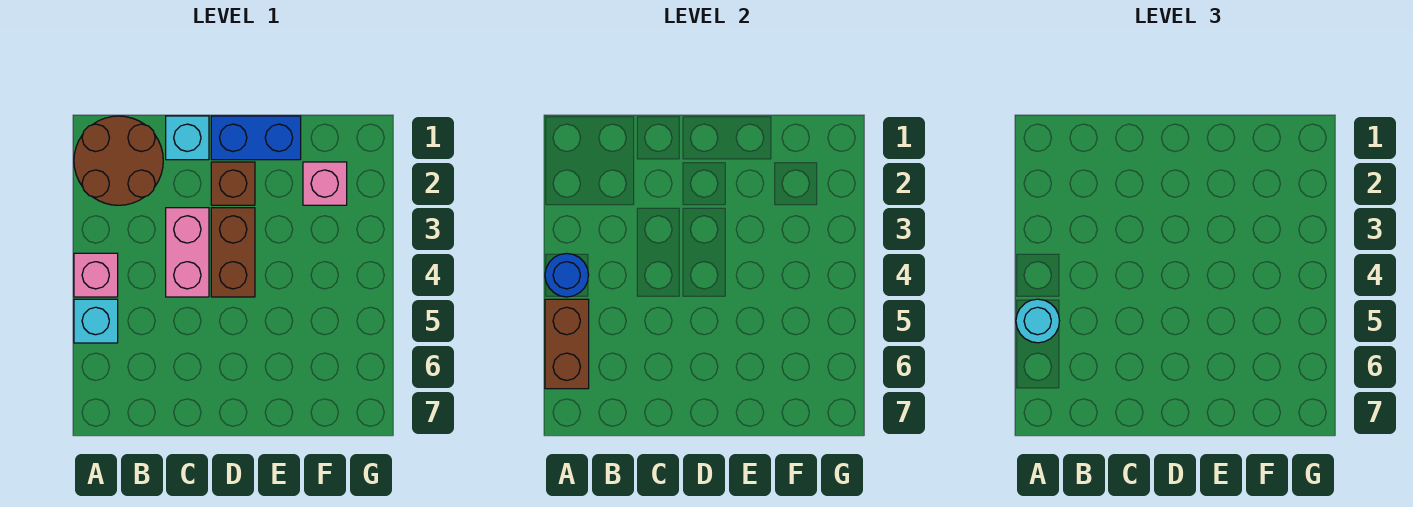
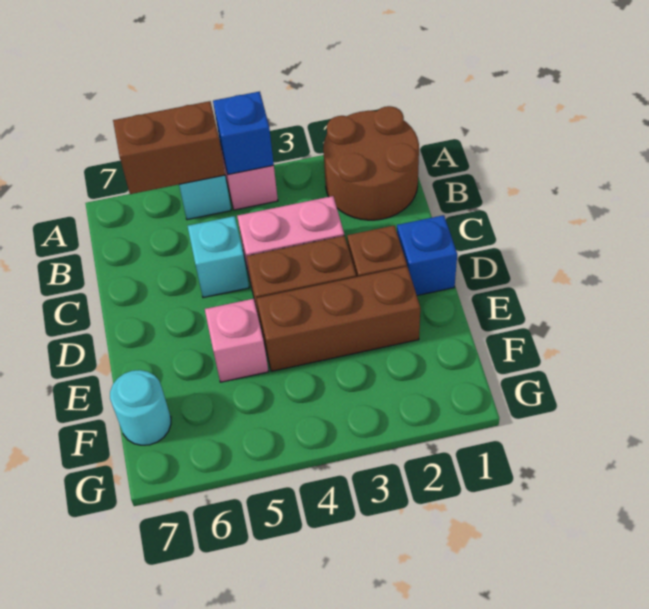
blue 1x1 round brick [545,253,589,297] -> blue 1x1 brick [213,91,274,174]
cyan 1x1 round brick [1016,299,1059,343] -> cyan 1x1 round brick moved to [110,370,171,445]
cyan 1x1 brick [166,116,209,160] -> cyan 1x1 brick moved to [188,216,249,298]
blue 1x2 brick [211,116,301,160] -> blue 1x1 brick [397,215,457,296]
none -> brown 1x3 brick [257,267,420,371]
pink 1x1 brick [303,162,347,205] -> pink 1x1 brick moved to [205,299,269,382]

